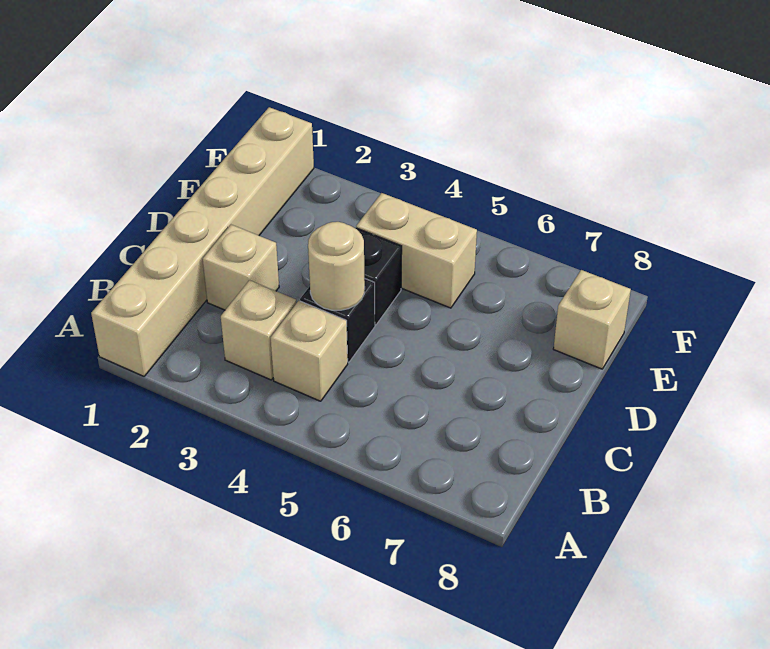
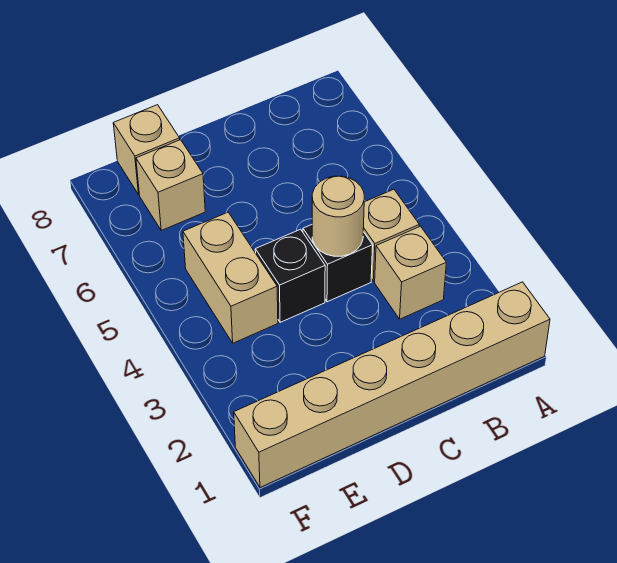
tan 1x1 brick [203,225,279,310] -> tan 1x1 brick moved to [136,140,205,230]

